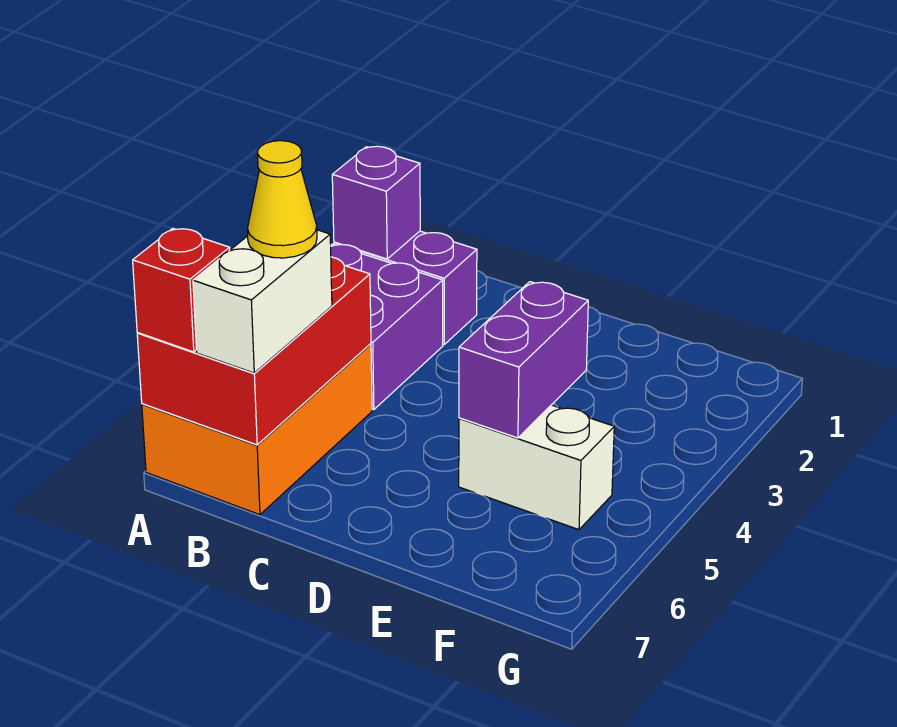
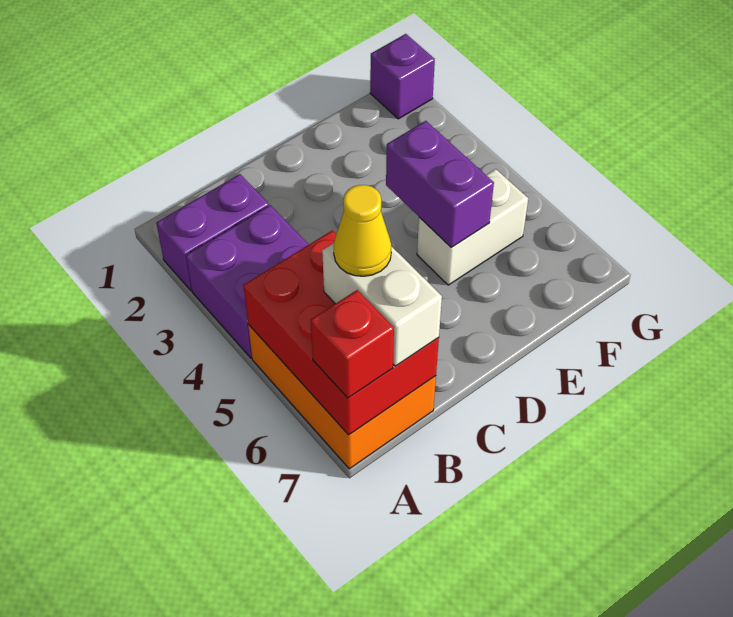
purple 1x1 brick [332,146,420,259] -> purple 1x1 brick moved to [370,34,435,119]

